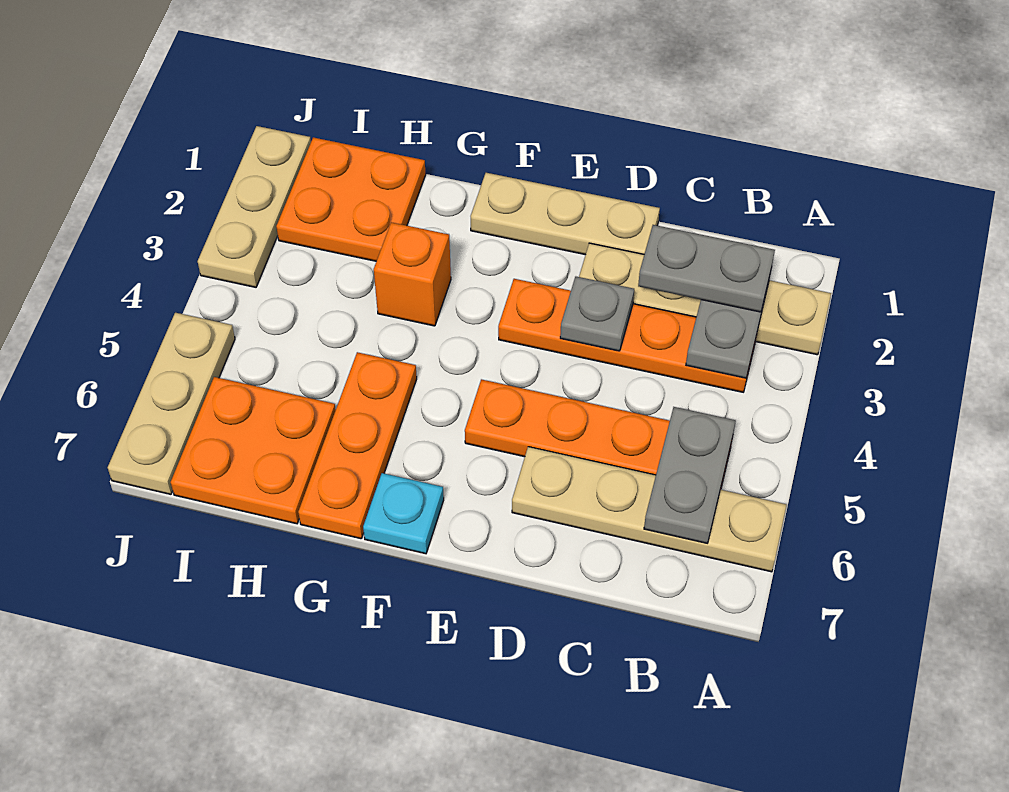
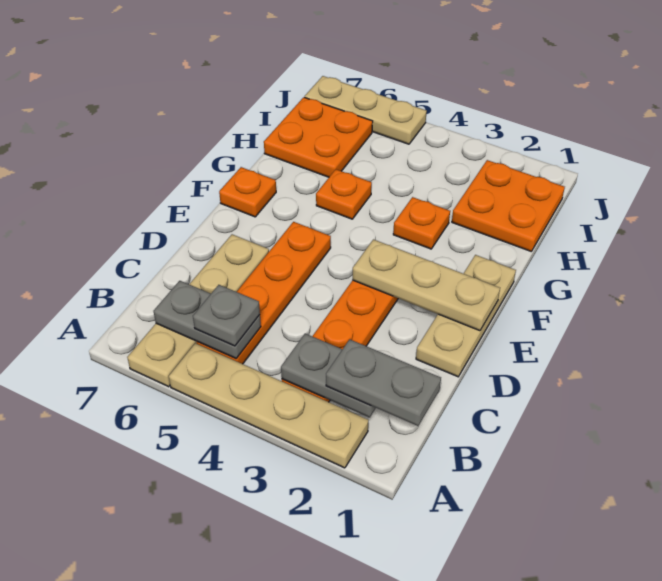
tan 1x4 plate [579,243,831,355] -> tan 1x4 plate turned to [169,343,369,468]
grey 1x2 plate [638,225,775,312] -> grey 1x2 plate turned to [326,339,441,426]
grey 1x1 plate [560,277,634,351] -> grey 1x1 plate moved to [193,285,260,346]
cyan 1x1 plate [363,473,444,554] -> orange 1x1 plate [219,167,276,217]
orange 1x1 brick [374,222,451,326] -> orange 1x1 plate [393,197,450,249]
orange 1x3 plate [298,352,417,539] -> orange 1x1 plate [316,169,372,219]
tan 1x3 plate [198,126,311,287] -> tan 1x3 plate moved to [352,240,500,331]

